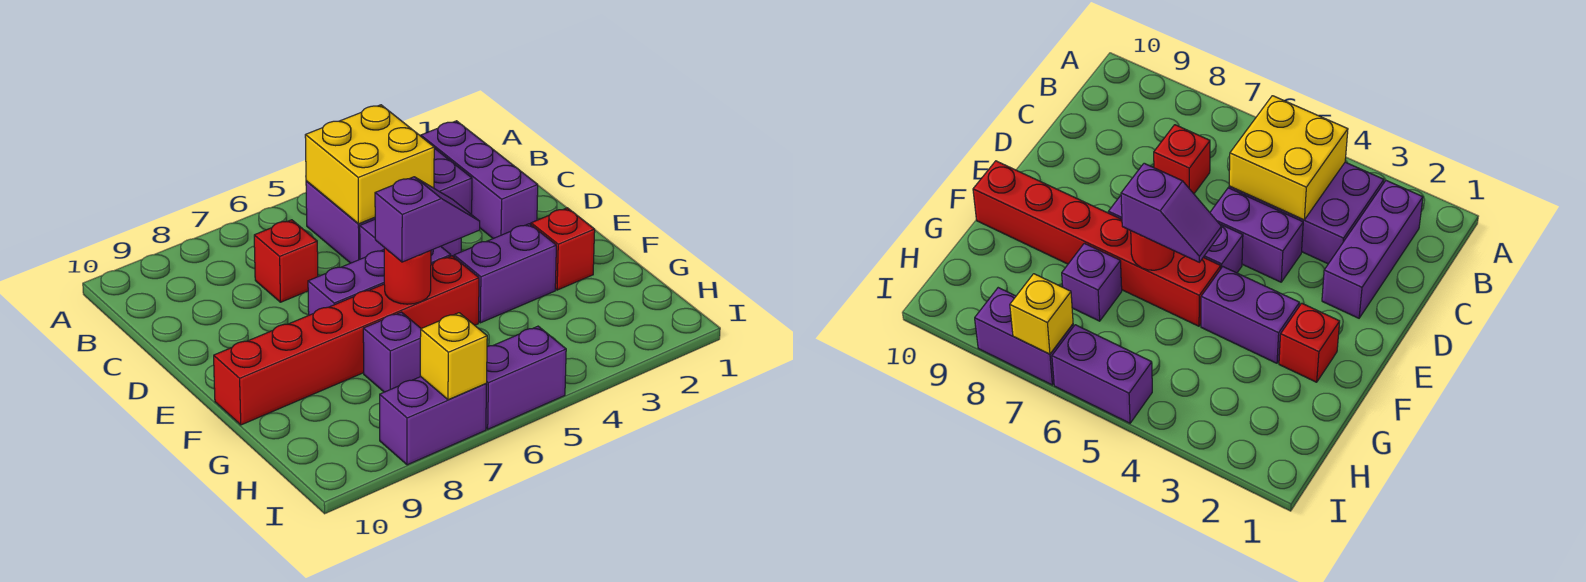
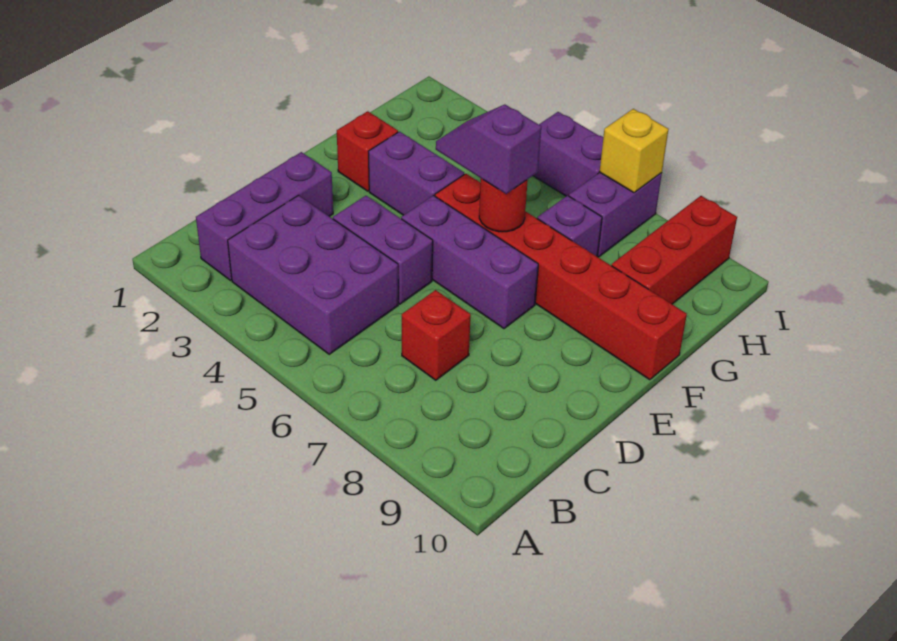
yellow 2x2 brick [305,105,434,224] -> none
none -> red 1x3 brick [612,196,737,304]
purple 1x2 brick [380,377,487,465] -> purple 1x2 brick turned to [569,172,662,257]

